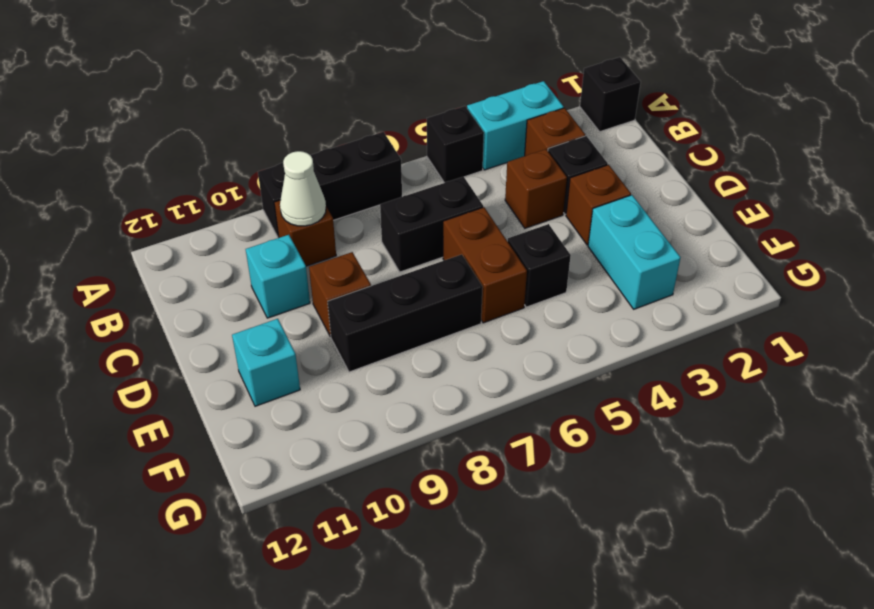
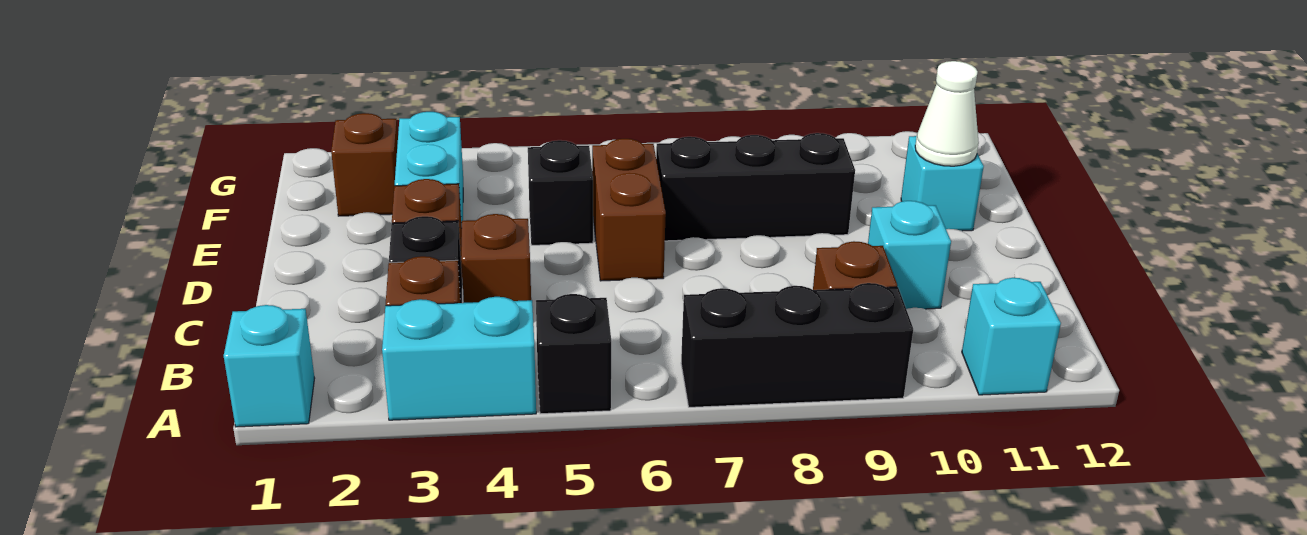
black 1x1 brick [580,57,641,132] -> cyan 1x1 brick [224,305,315,427]
none -> cyan 1x1 brick [962,278,1061,395]
white 1x1 cone [280,151,326,226] -> white 1x1 cone moved to [915,61,979,166]
black 1x2 brick [380,177,483,272] -> none
brown 1x1 brick [309,252,371,336] -> brown 1x1 brick moved to [331,113,398,216]

